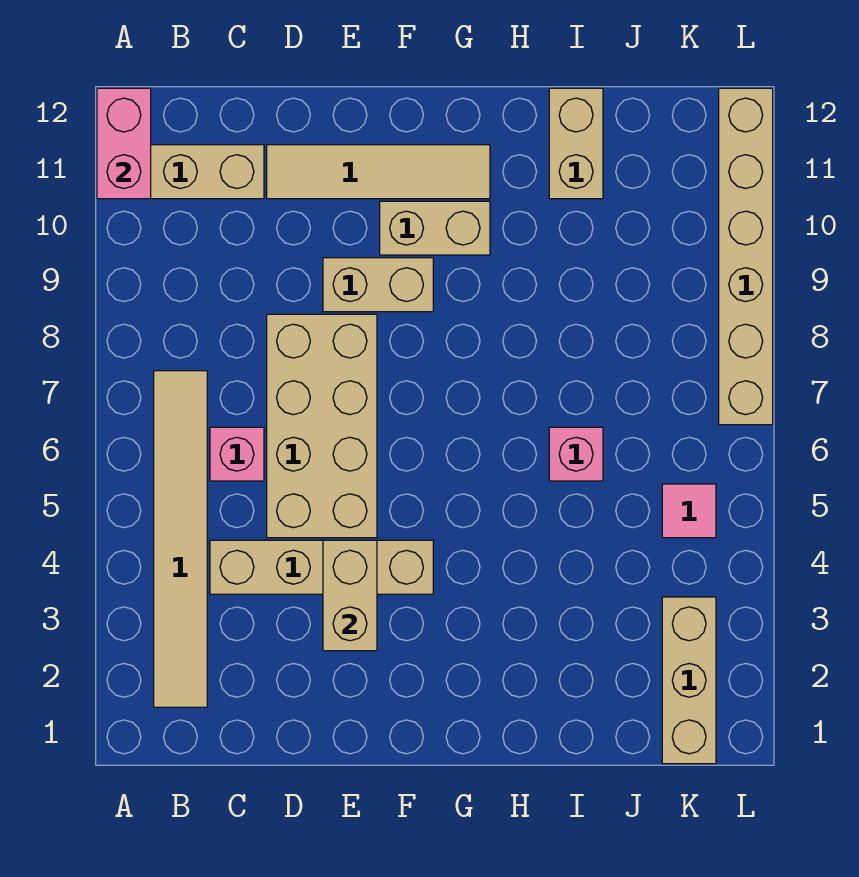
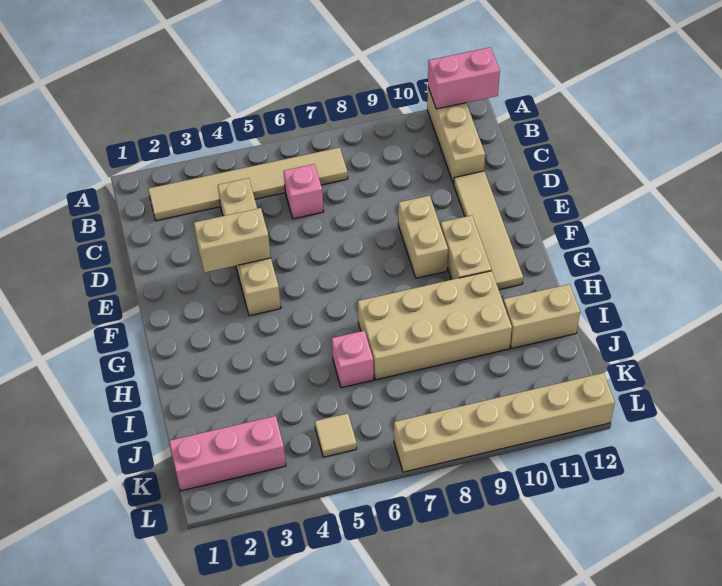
tan 2x4 brick [267,314,377,538] -> tan 2x4 brick moved to [358,271,512,380]
tan 1x3 brick [662,597,716,764] -> pink 1x3 brick [169,416,286,491]
pink 1x1 tile [662,484,716,538] -> tan 1x1 tile [315,413,357,457]

